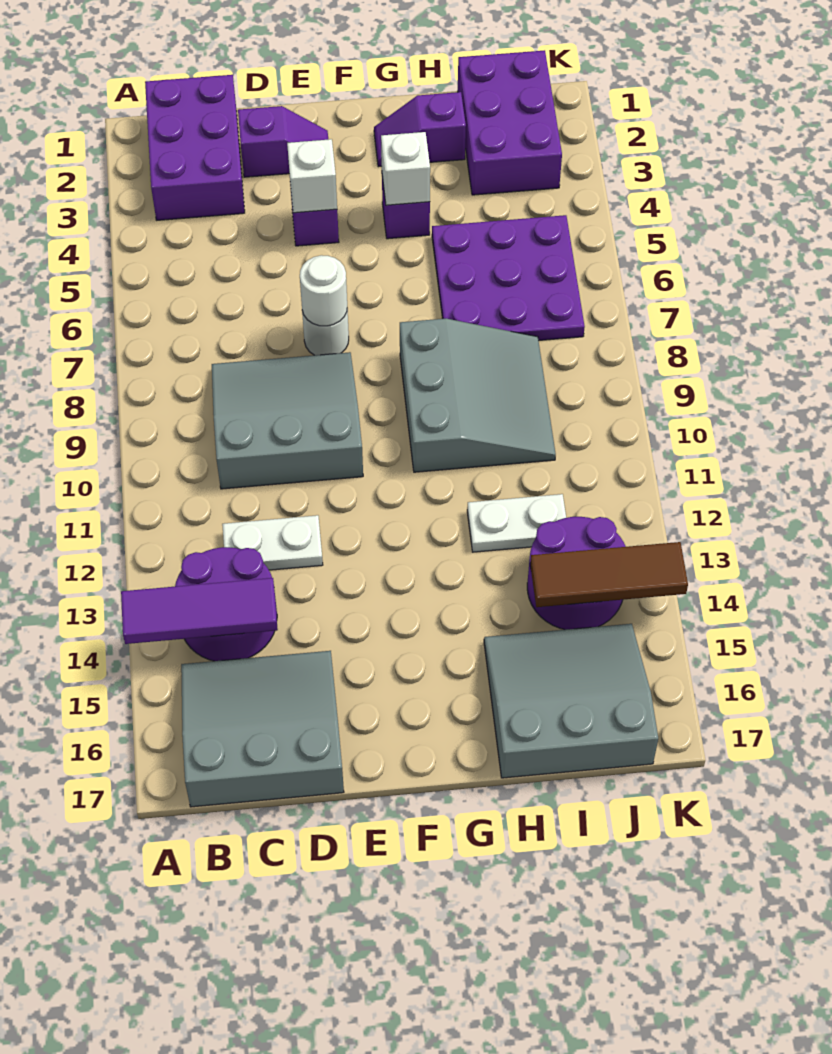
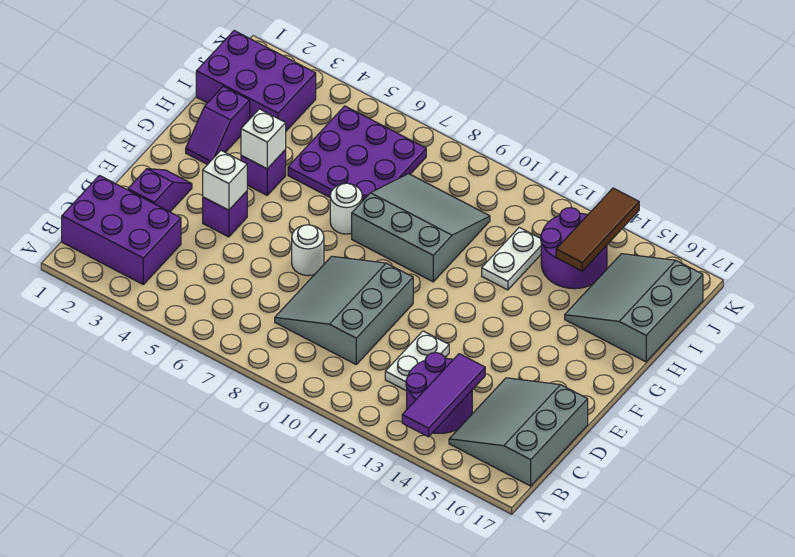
white 1x1 round brick [300,255,347,326] -> white 1x1 round brick moved to [330,183,362,234]

